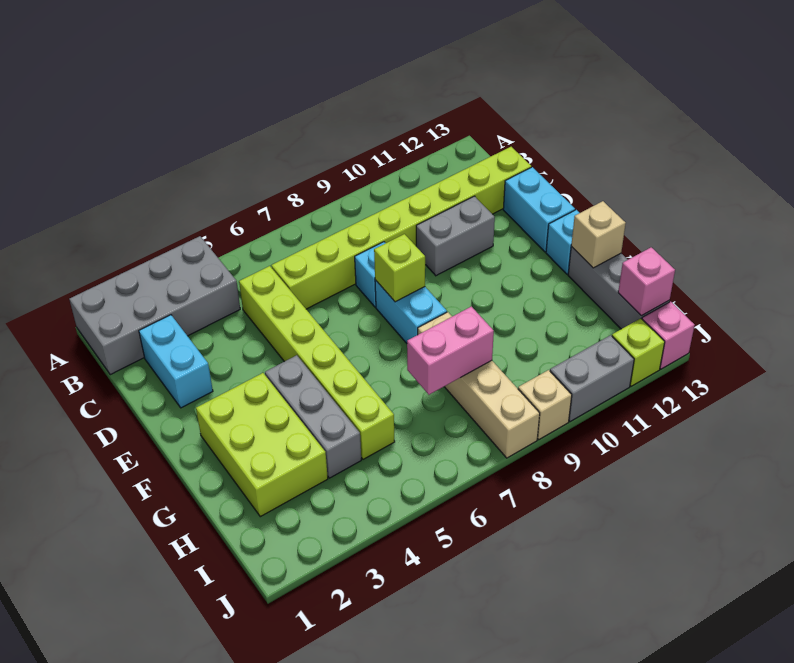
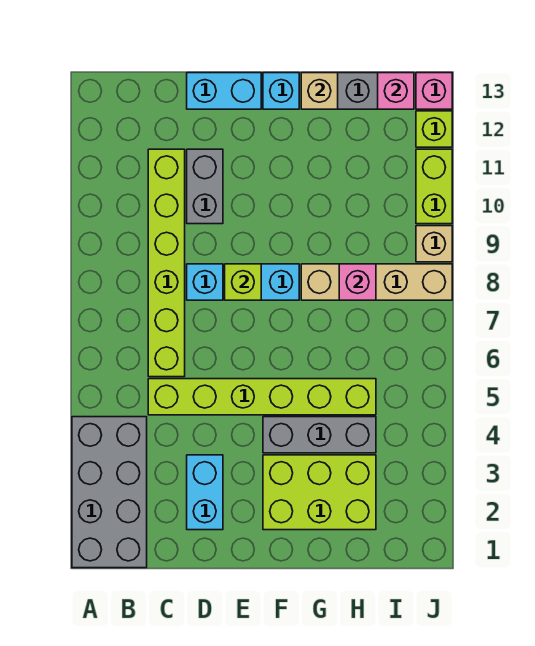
cyan 1x2 brick [139,315,213,408] -> cyan 1x2 brick turned to [187,455,223,530]
lime 1x8 brick [271,147,531,309] -> lime 1x6 brick [148,149,185,377]
pink 1x2 brick [407,306,494,395] -> pink 1x1 brick [339,264,376,300]
grey 1x2 brick [550,335,634,422] -> lime 1x2 brick [416,149,452,224]

